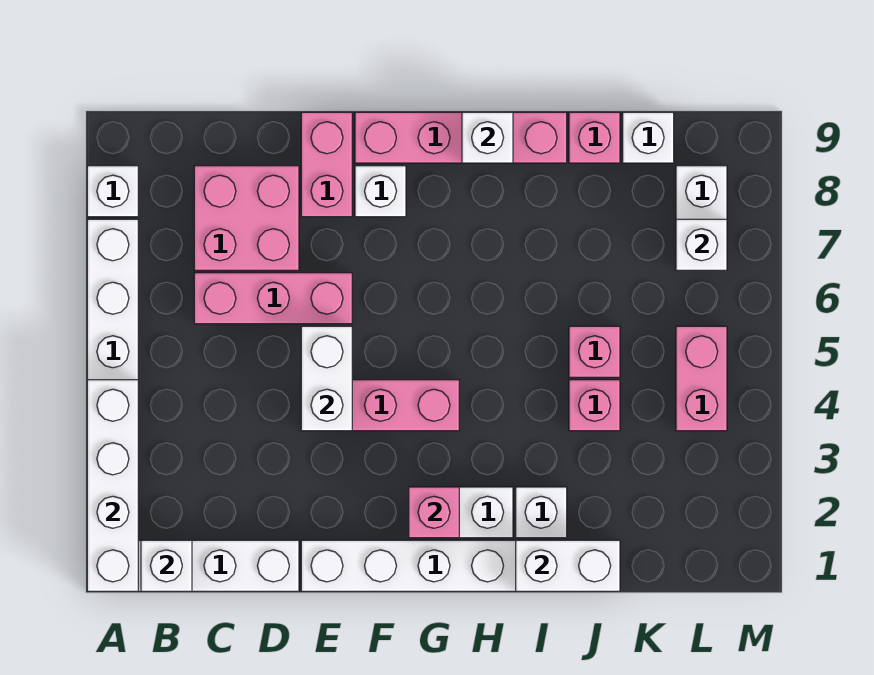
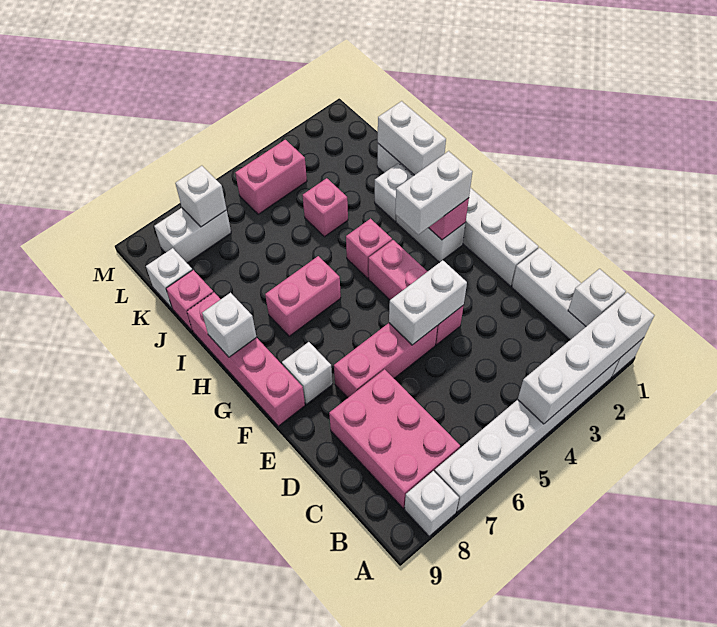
pink 1x3 brick [194,273,352,324] -> pink 1x3 brick turned to [334,323,437,398]
pink 2x2 brick [194,166,299,270] -> pink 2x3 brick [329,369,460,508]
pink 1x2 brick [301,112,352,217] -> pink 1x2 brick moved to [265,256,341,336]
none -> white 1x2 brick [395,151,472,235]
pink 1x1 brick [569,326,620,377] -> pink 1x1 brick moved to [346,219,392,278]

